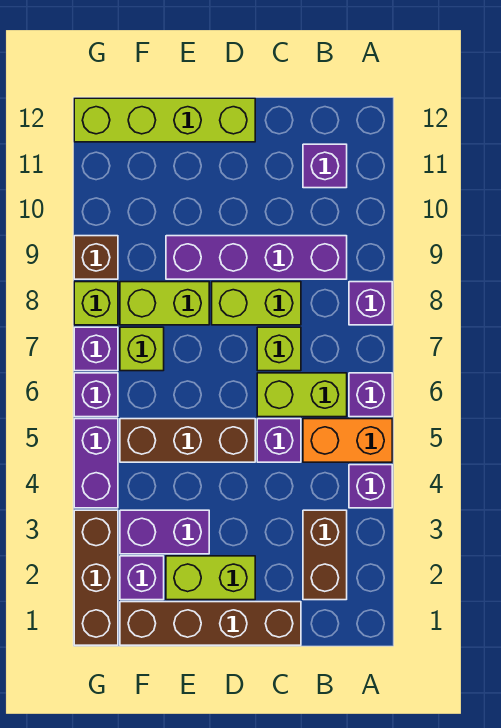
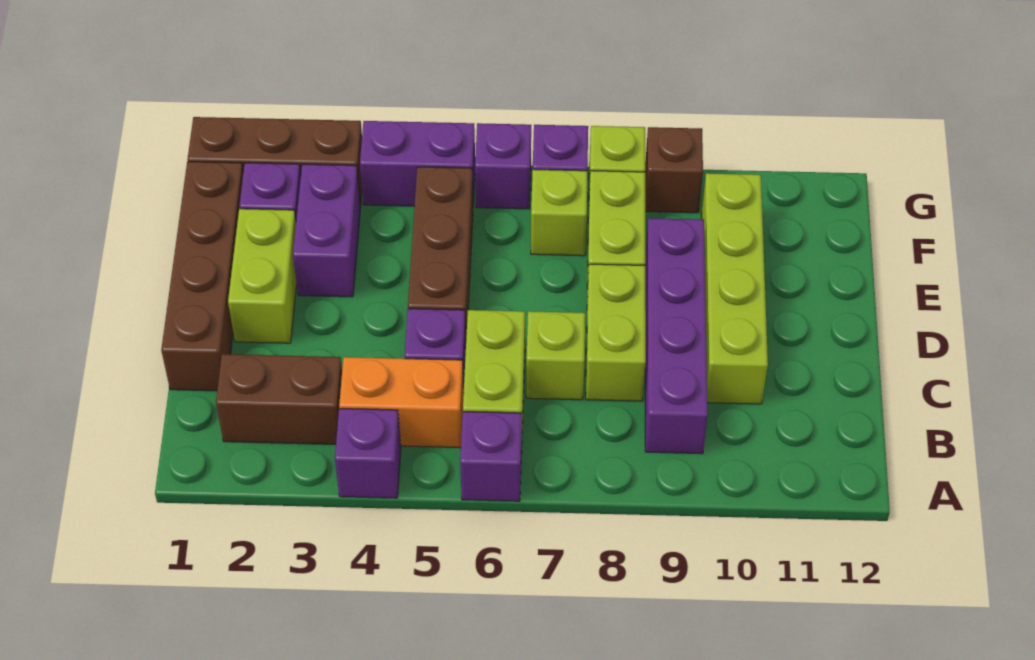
orange 1x2 brick [303,419,392,462] -> orange 1x2 brick turned to [339,357,464,448]
purple 1x1 brick [349,282,392,325] -> none
purple 1x1 brick [303,144,347,188] -> none
lime 1x4 brick [74,98,255,142] -> lime 1x4 brick moved to [701,173,768,404]

